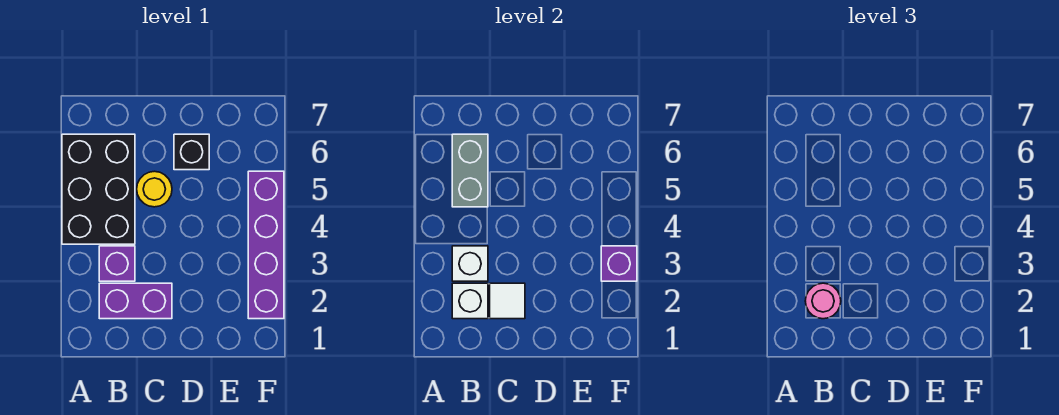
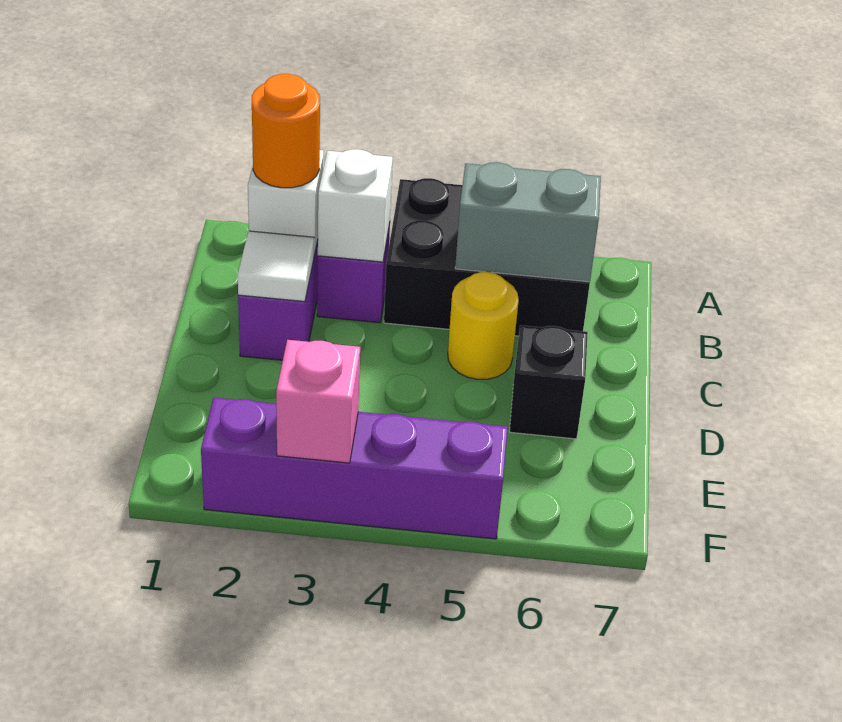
pink 1x1 round brick [805,283,841,319] -> orange 1x1 round brick [252,74,320,188]
purple 1x1 brick [601,246,637,281] -> pink 1x1 brick [276,340,360,463]

